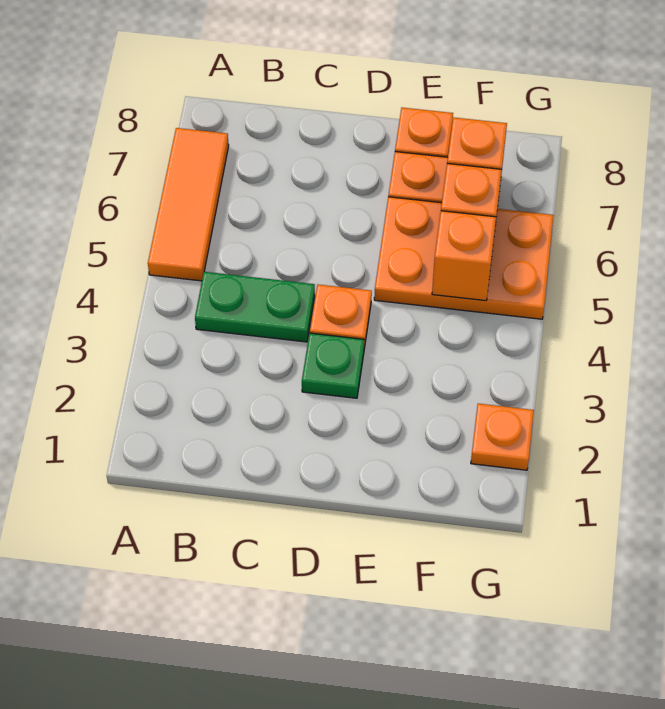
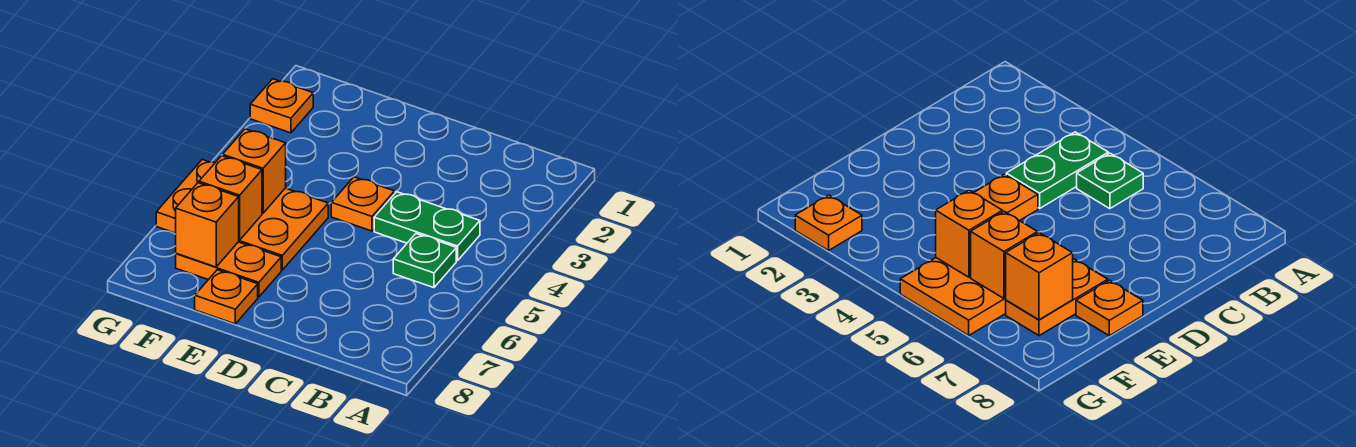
orange 1x3 tile [148,128,229,281] -> none
green 1x1 plate [302,333,364,398] -> green 1x1 plate moved to [393,234,456,288]

